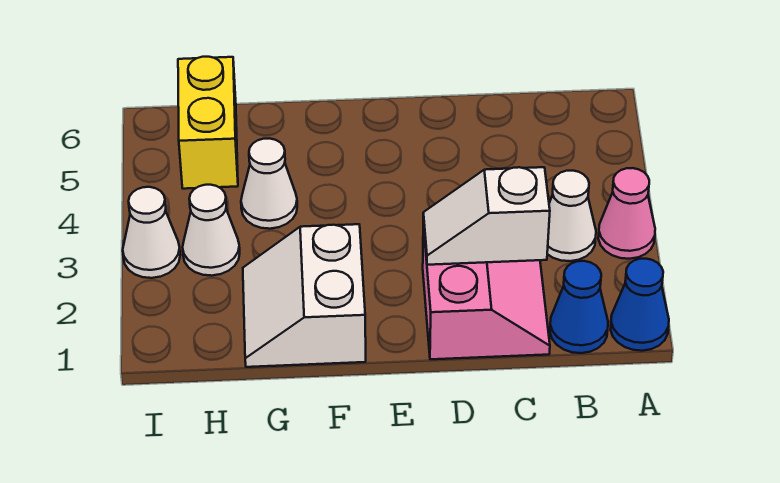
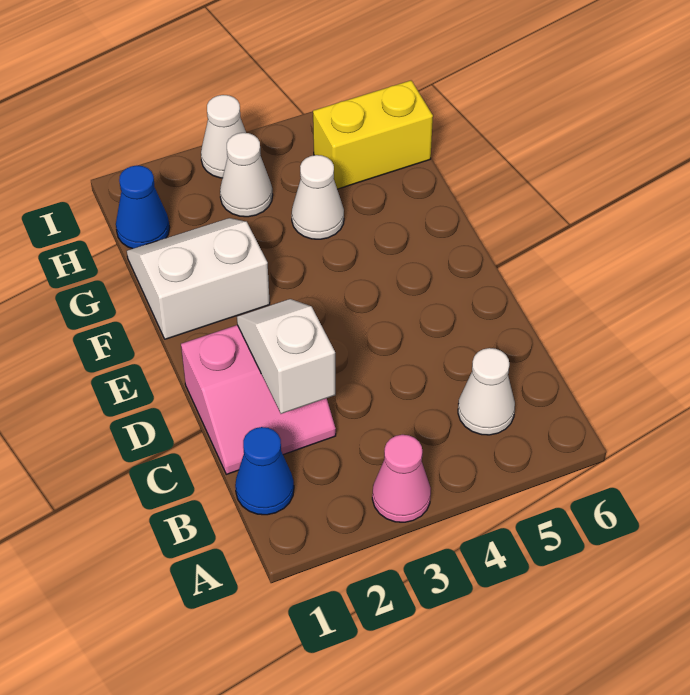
blue 1x1 cone [610,259,669,351] -> blue 1x1 cone moved to [116,165,170,249]
white 1x1 cone [547,171,596,261] -> white 1x1 cone moved to [458,348,515,435]

